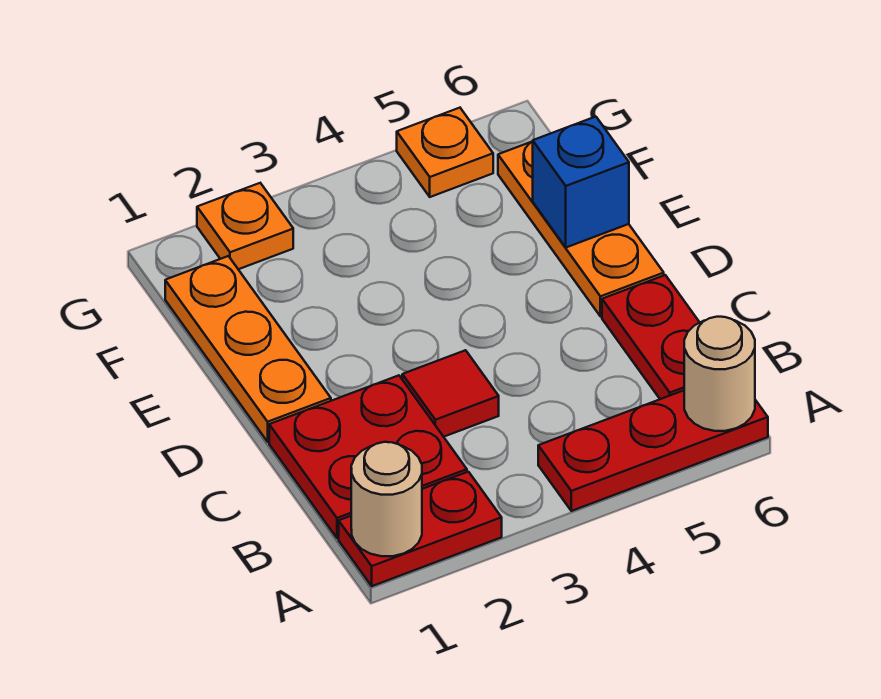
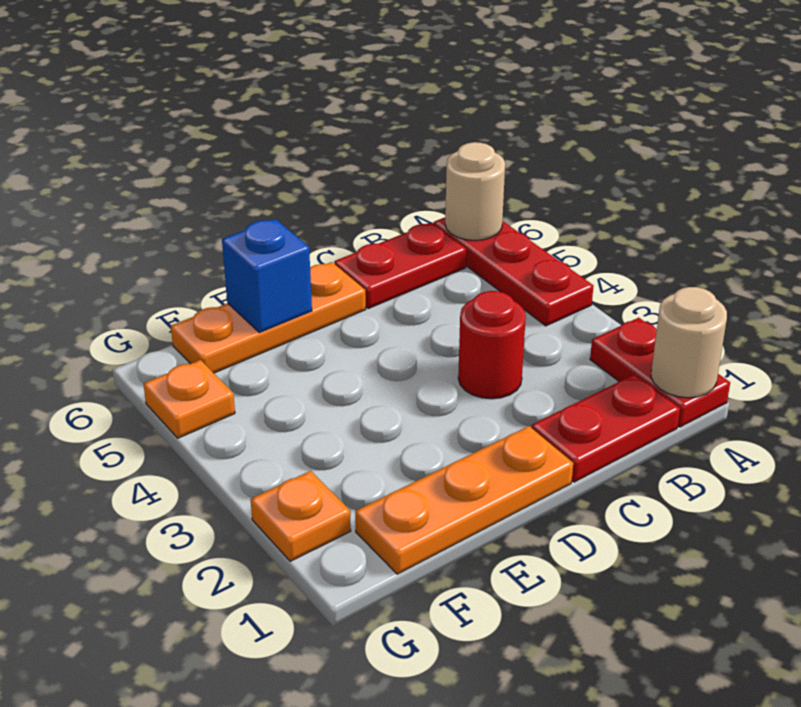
red 2x2 plate [269,375,467,538] -> red 1x2 plate [531,374,680,482]
red 1x1 tile [402,350,499,437] -> red 1x1 round brick [458,291,526,399]

